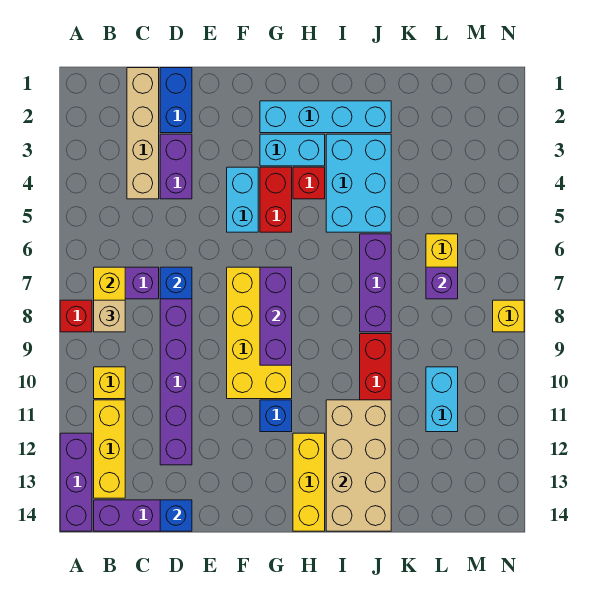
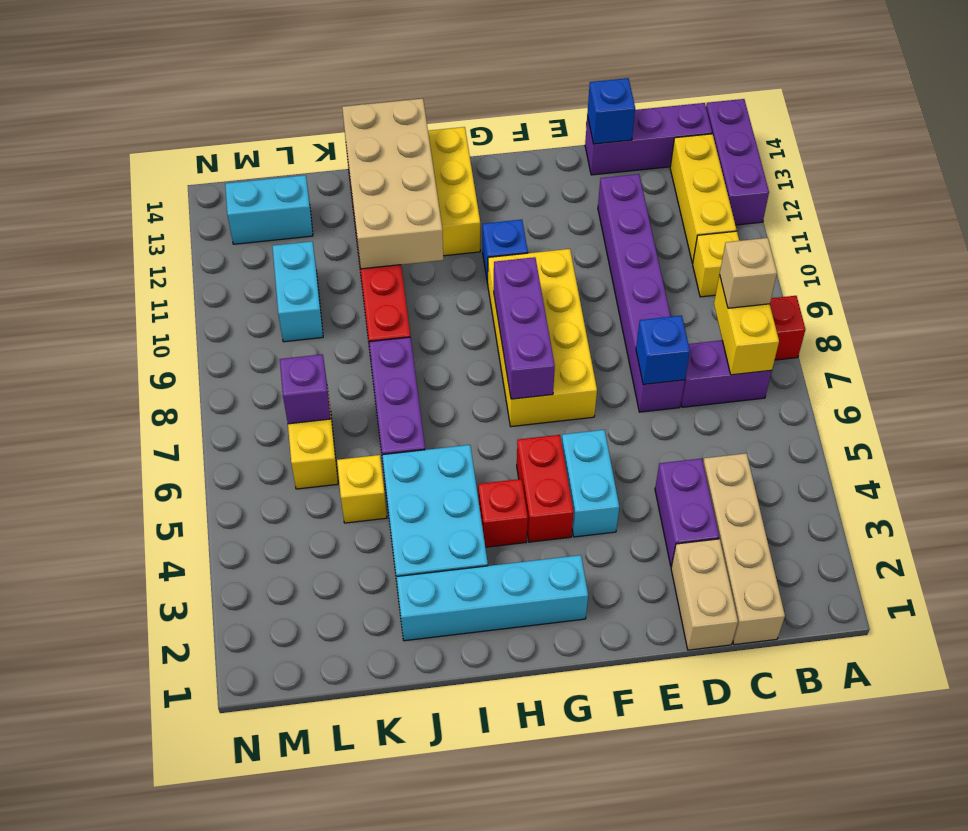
blue 1x2 brick [160,68,192,133] -> tan 1x2 brick [671,539,738,650]
cyan 1x2 brick [260,134,325,166] -> cyan 1x2 brick moved to [225,175,313,244]
yellow 1x1 brick [493,300,524,332] -> yellow 1x1 brick moved to [337,455,387,523]

